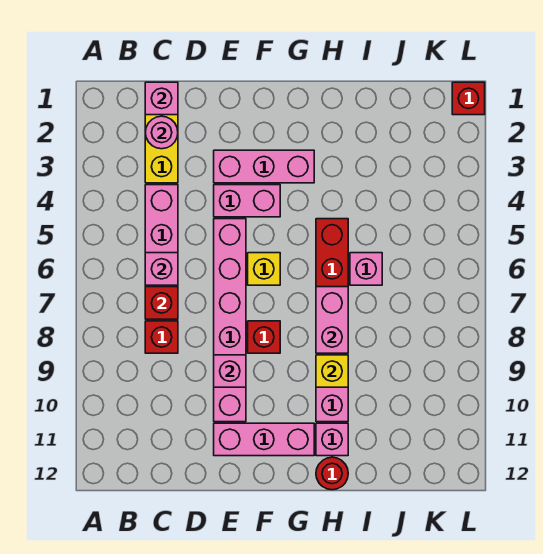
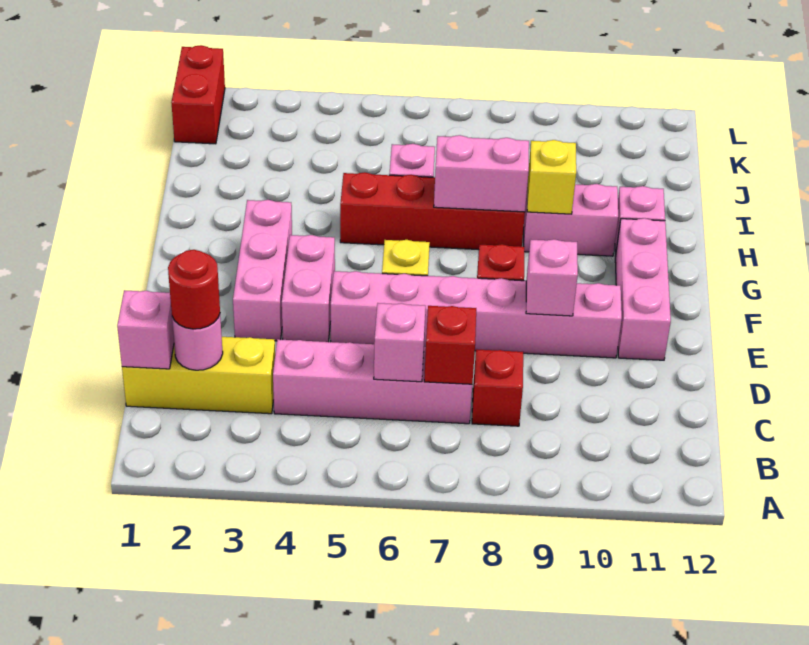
red 1x1 round brick [316,457,348,490] -> red 1x1 round brick moved to [168,250,220,329]
red 1x1 brick [452,82,485,115] -> red 1x2 brick [171,45,225,144]

